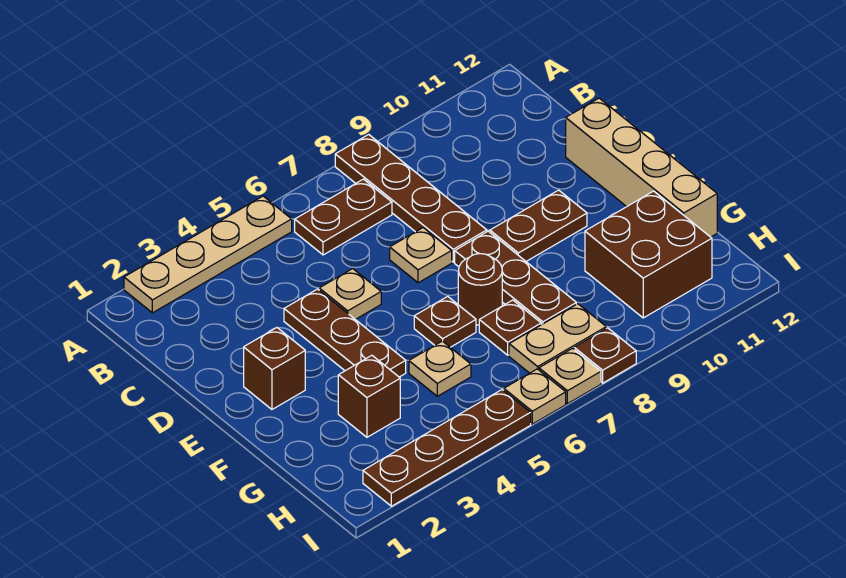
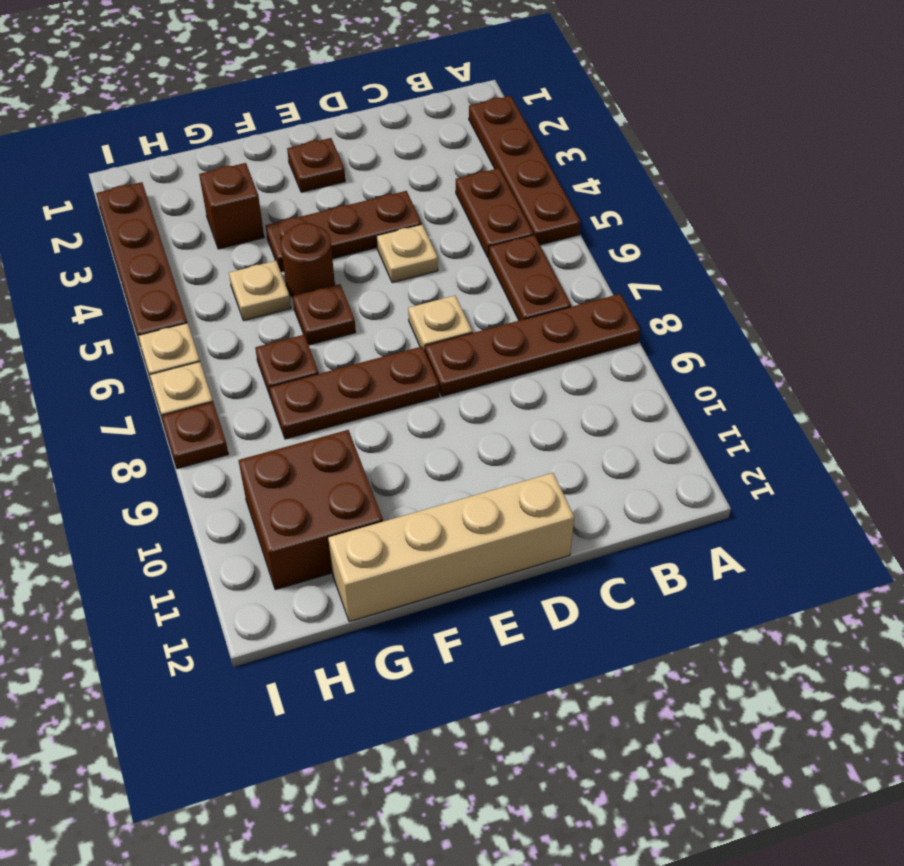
tan 1x4 plate [124,196,292,313] -> brown 1x4 plate [469,96,580,245]
brown 1x1 brick [244,328,305,409] -> brown 1x1 plate [287,138,345,192]
brown 1x2 plate [490,190,587,261] -> brown 1x2 plate moved to [456,168,534,258]
brown 1x1 round brick [458,254,502,325] -> brown 1x1 round brick moved to [281,223,335,297]
tan 1x2 plate [509,304,606,373] -> none

